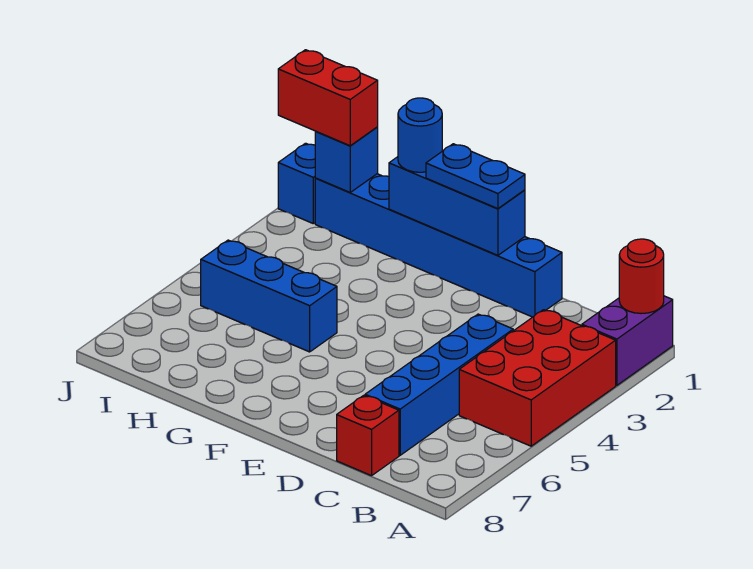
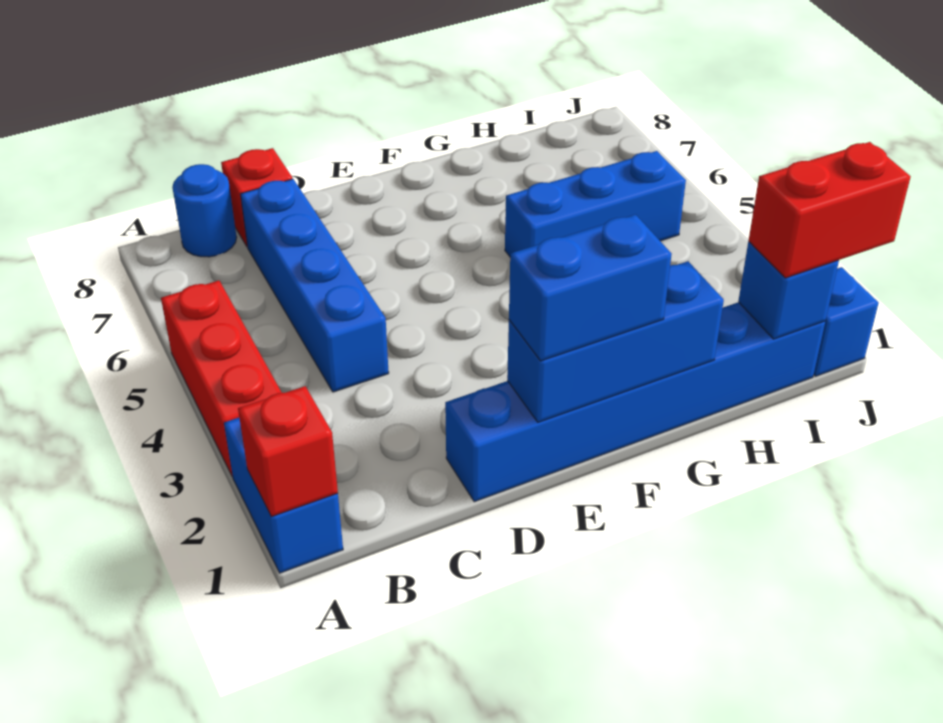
purple 1x2 brick [582,296,673,385] -> blue 1x2 brick [224,418,343,573]
red 1x1 round brick [619,239,664,313] -> red 1x1 brick [238,386,338,517]
red 2x3 brick [459,310,616,446] -> red 1x3 brick [161,281,282,476]
blue 1x2 plate [426,144,525,209] -> blue 1x2 brick [509,215,672,361]
blue 1x1 round brick [398,98,442,172] -> blue 1x1 round brick moved to [172,164,237,257]

